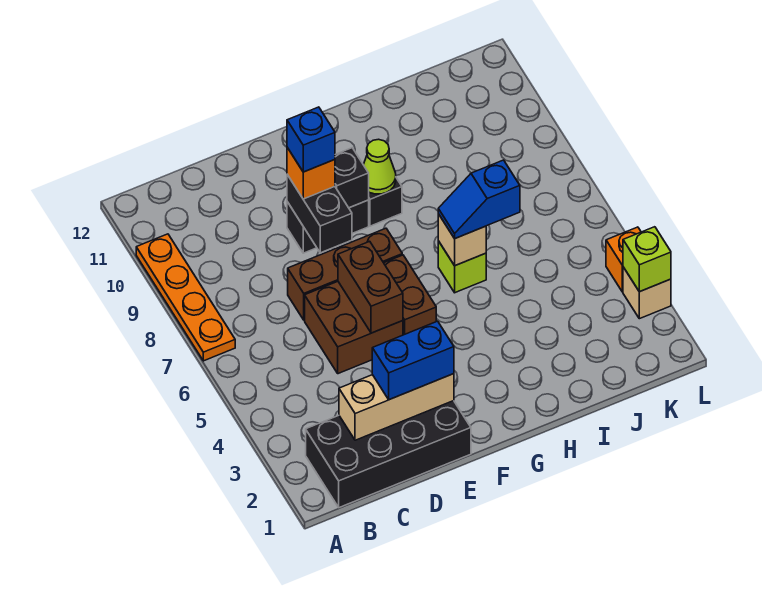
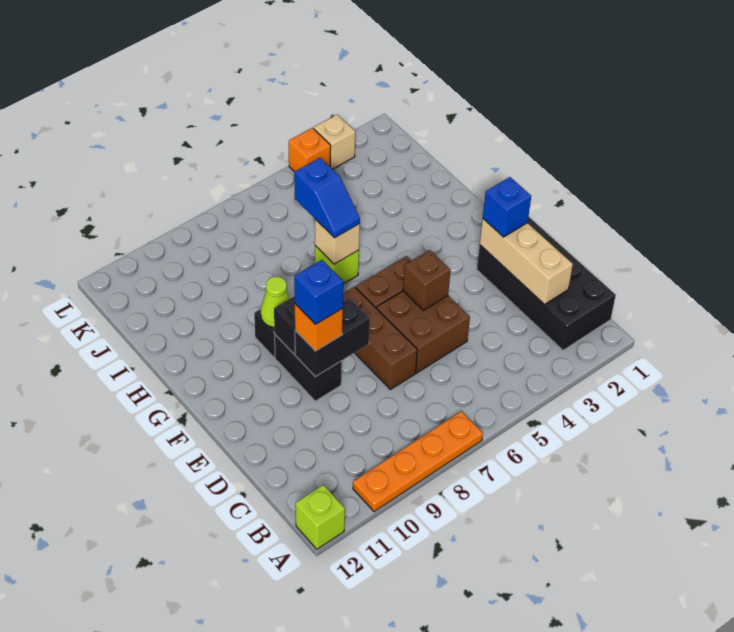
blue 1x2 brick [372,321,454,400] -> blue 1x1 brick [483,177,531,237]
brown 1x2 brick [338,241,403,333] -> brown 1x1 brick [403,250,450,310]
lime 1x1 brick [623,227,671,292] -> lime 1x1 brick moved to [296,485,345,549]

